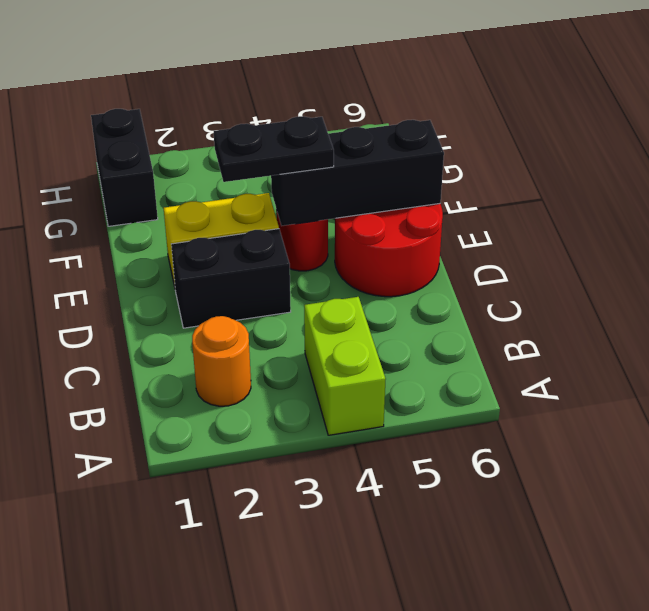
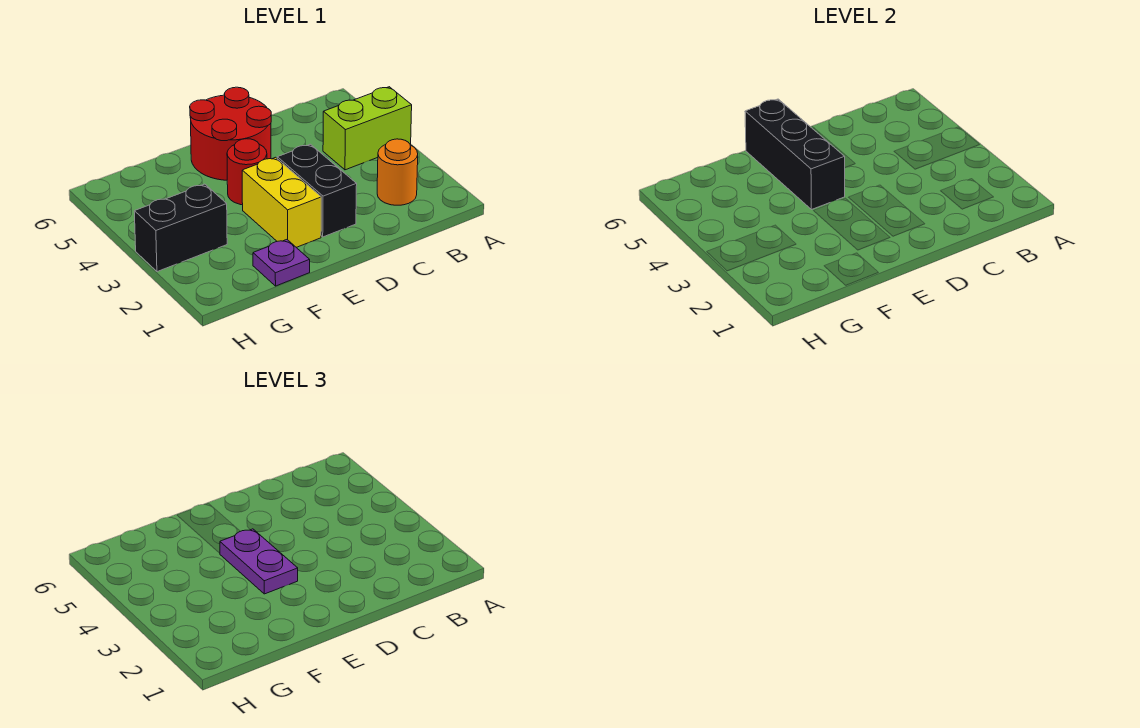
black 1x2 plate [214,116,334,182] -> purple 1x2 plate [220,529,298,594]
none -> purple 1x1 plate [253,240,310,286]
black 1x2 brick [91,109,158,226] -> black 1x2 brick moved to [134,184,227,272]

